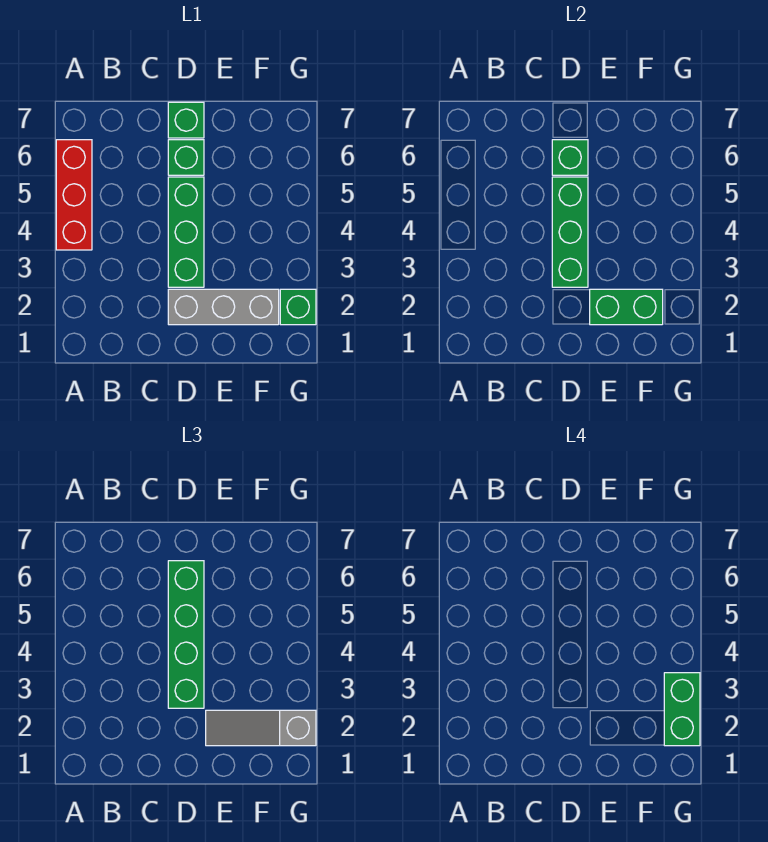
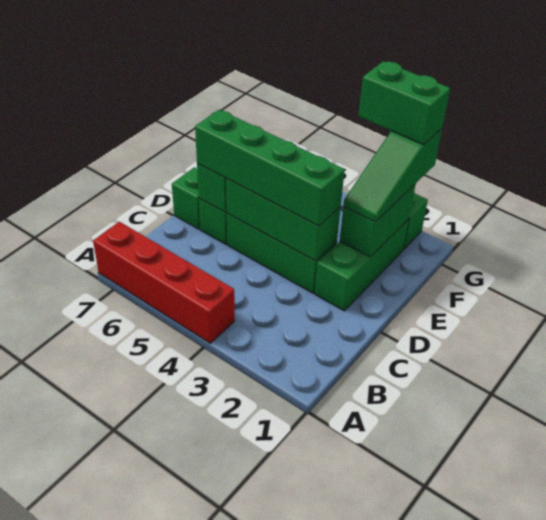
red 1x3 brick [56,140,92,250] -> red 1x4 brick [93,222,235,343]
grey 1x3 brick [168,289,279,325] -> green 1x3 brick [315,219,409,311]
grey 1x3 slope [206,710,316,746] -> green 1x3 slope [343,129,442,222]

